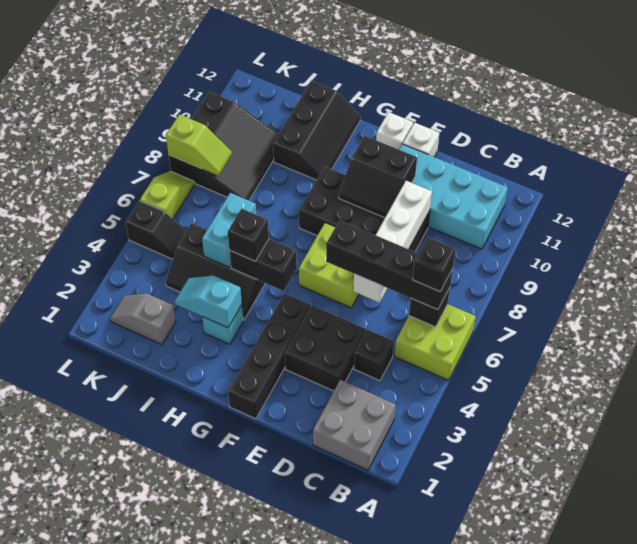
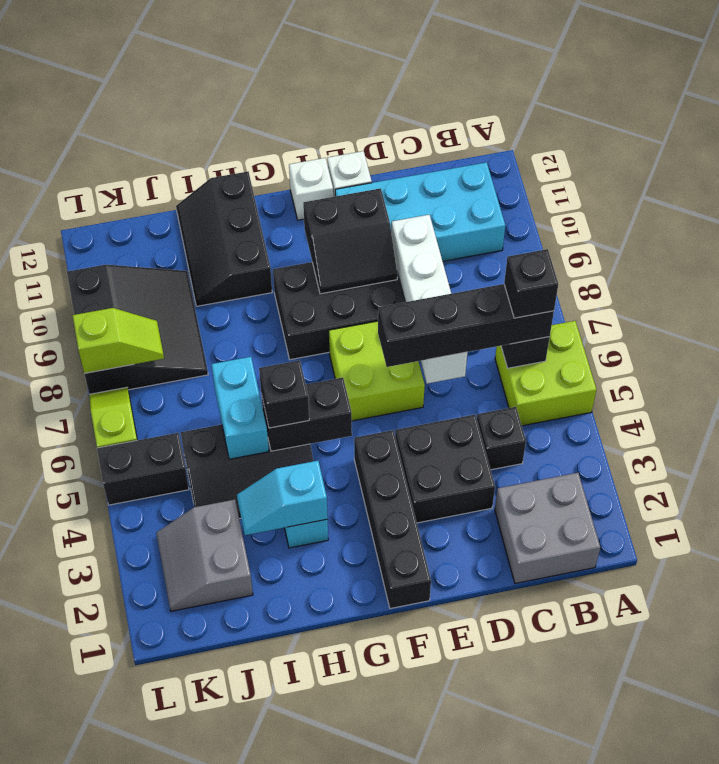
black 2x3 slope [273,81,361,180] -> black 2x3 slope turned to [176,172,272,306]
grey 1x2 slope [110,293,176,345] -> grey 2x2 slope [156,500,253,611]
black 1x2 slope [125,201,186,259] -> black 1x2 brick [97,433,189,505]

